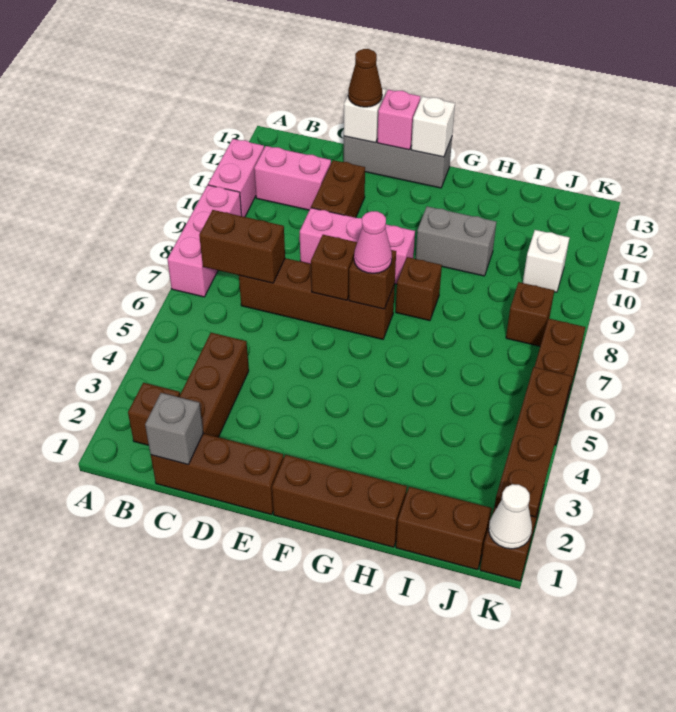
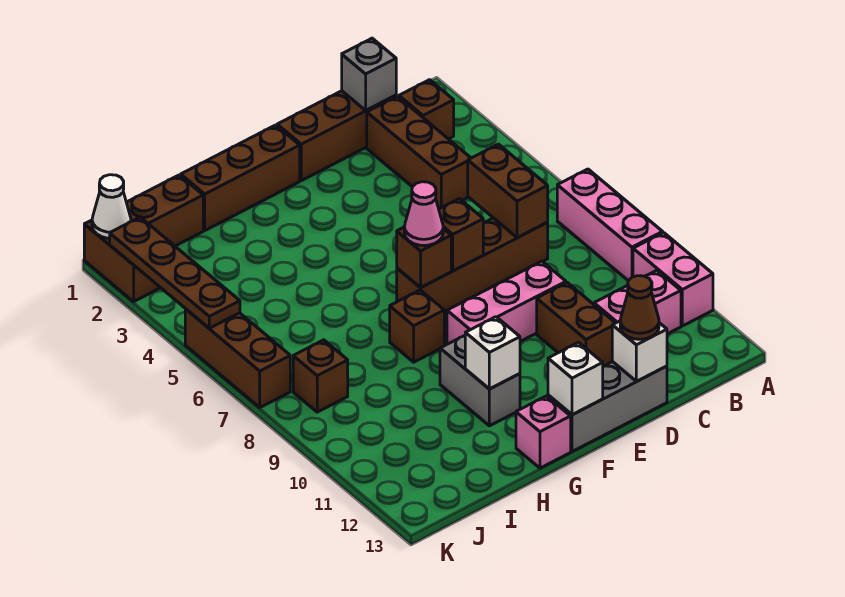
brown 1x2 brick [199,210,285,283] -> brown 1x2 brick turned to [468,144,548,238]
pink 1x1 brick [377,90,420,150] -> pink 1x1 brick moved to [516,396,571,468]
grey 1x2 brick [416,206,496,276] -> grey 1x2 brick turned to [440,335,520,426]
white 1x1 brick [523,230,569,292] -> white 1x1 brick moved to [465,317,520,389]

